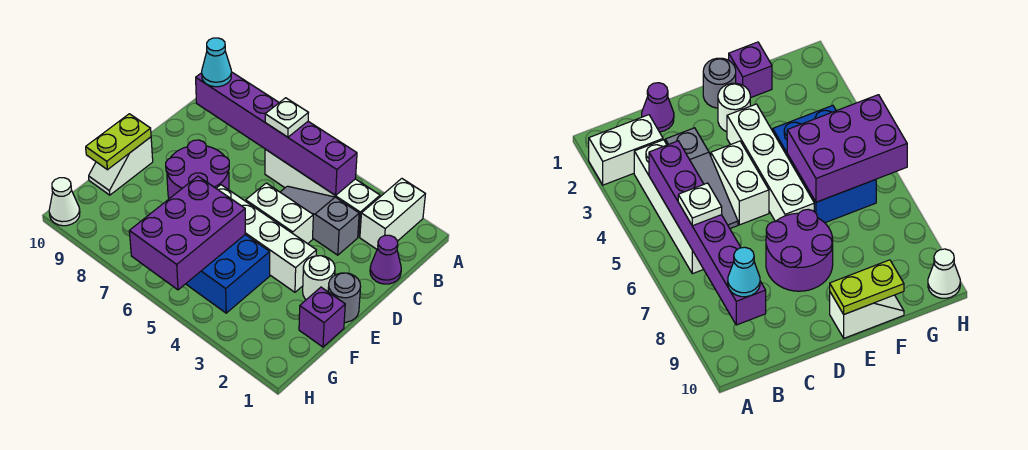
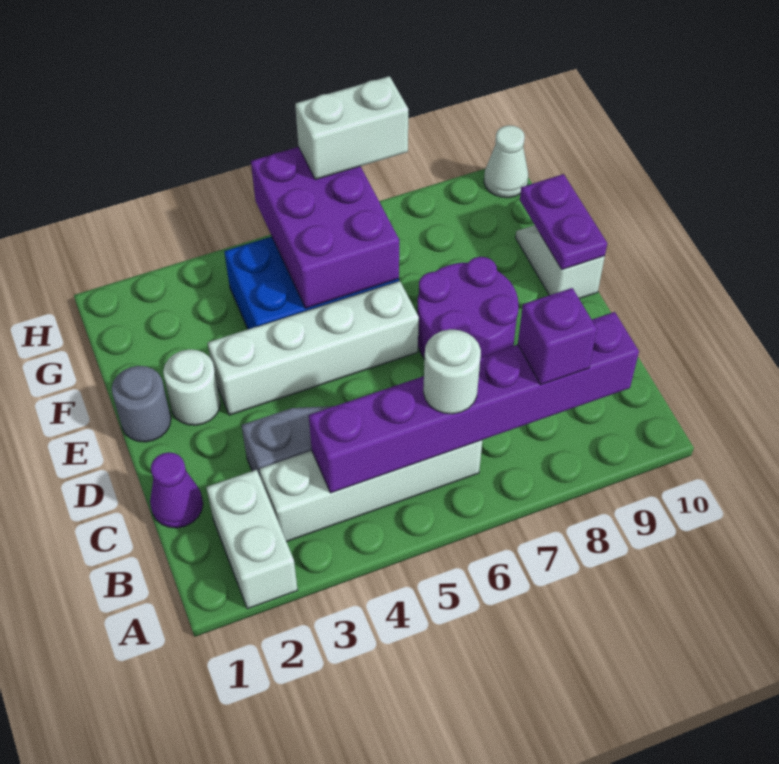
white 1x1 plate [265,98,308,137] -> white 1x1 round brick [423,329,481,414]
cyan 1x1 cone [202,38,231,87] -> none
white 1x2 brick [246,183,313,244] -> white 1x2 brick moved to [295,76,408,180]
lime 1x2 plate [86,114,151,170] -> purple 1x2 plate [520,174,607,270]
purple 1x1 brick [299,287,345,347] -> purple 1x1 brick moved to [518,288,597,385]

